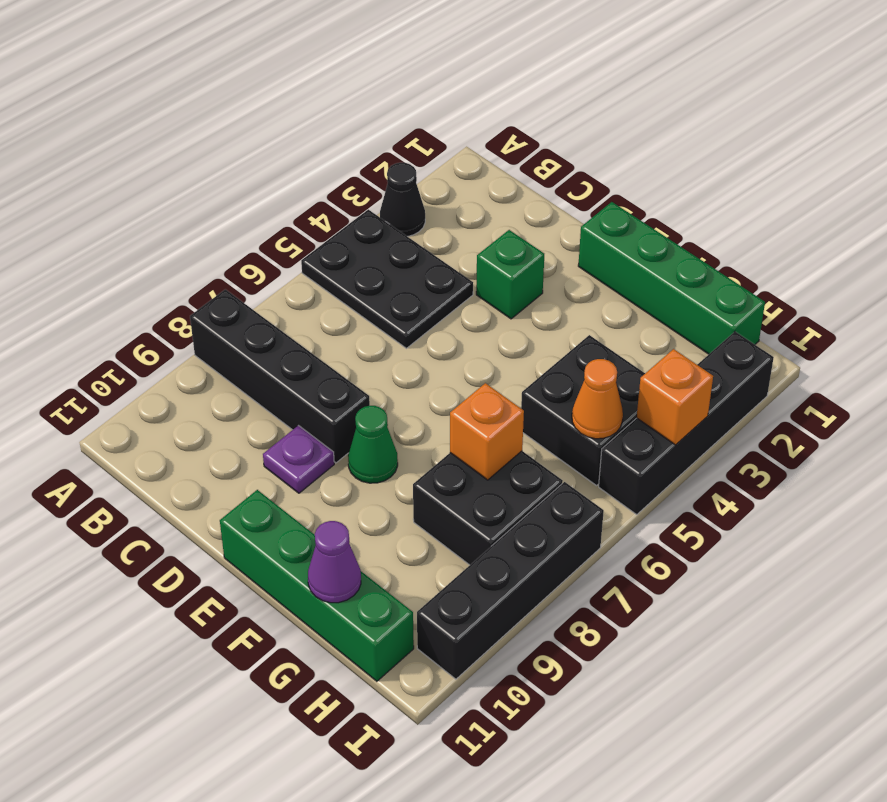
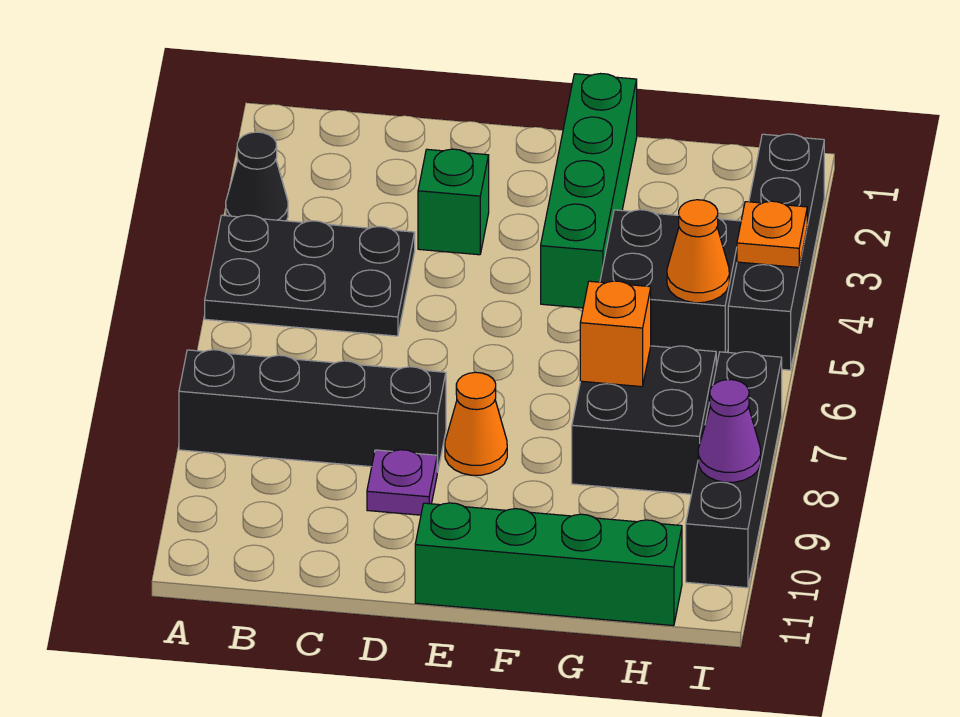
green 1x4 brick [578,202,765,354] -> green 1x4 brick turned to [541,74,637,308]
green 1x1 cone [348,406,398,483] -> orange 1x1 cone [445,372,507,475]
purple 1x1 cone [308,521,361,603] -> purple 1x1 cone moved to [698,379,761,482]
orange 1x1 brick [637,349,713,445] -> orange 1x1 plate [737,201,807,267]

